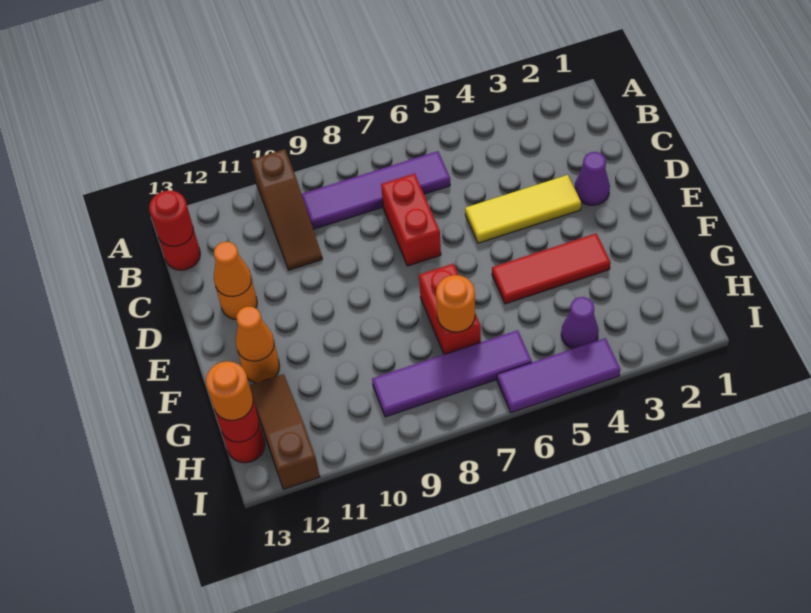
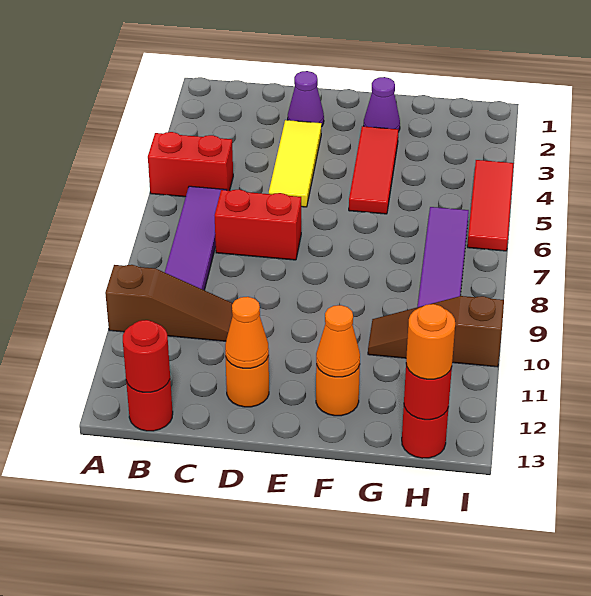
red 1x2 brick [419,264,481,354] -> red 1x2 brick moved to [148,132,233,197]
orange 1x1 round brick [436,275,475,332] -> none
brown 1x3 slope [249,374,320,489] -> brown 1x3 slope moved to [368,296,504,367]
purple 1x1 cone [561,297,599,349] -> purple 1x1 cone moved to [364,77,400,132]
purple 1x3 tile [497,338,620,413] -> red 1x3 tile [467,160,514,251]

